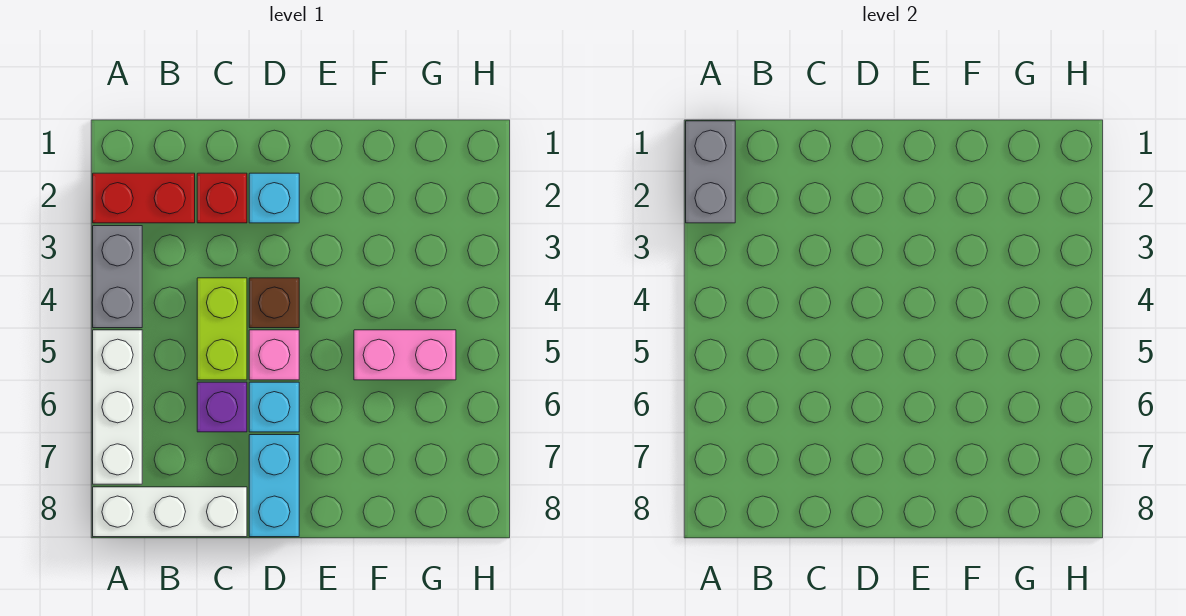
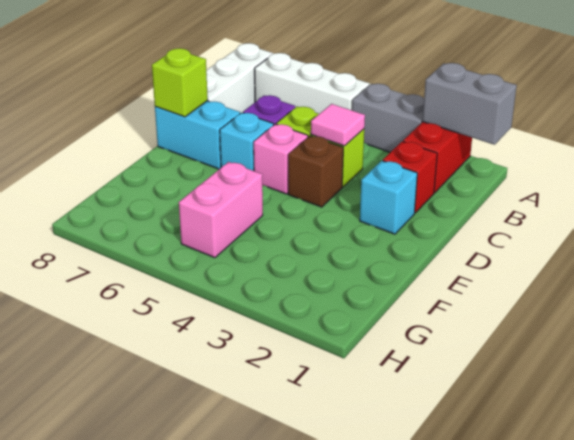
none -> pink 1x1 tile [311,104,365,146]
none -> lime 1x1 brick [152,48,208,117]

